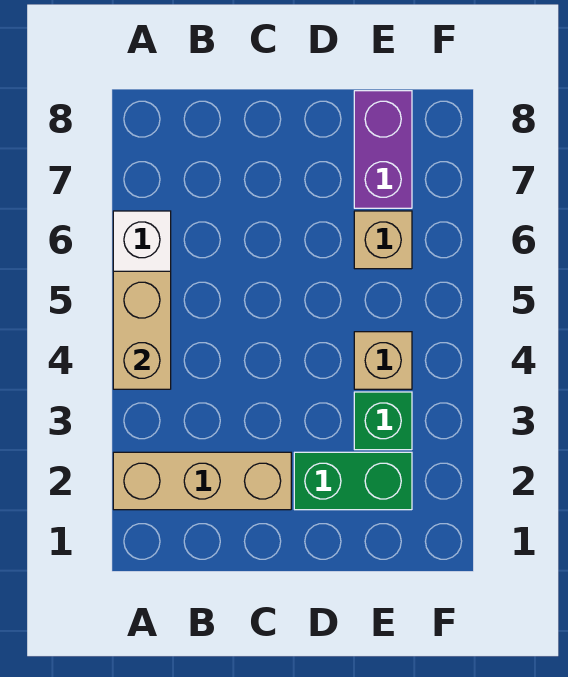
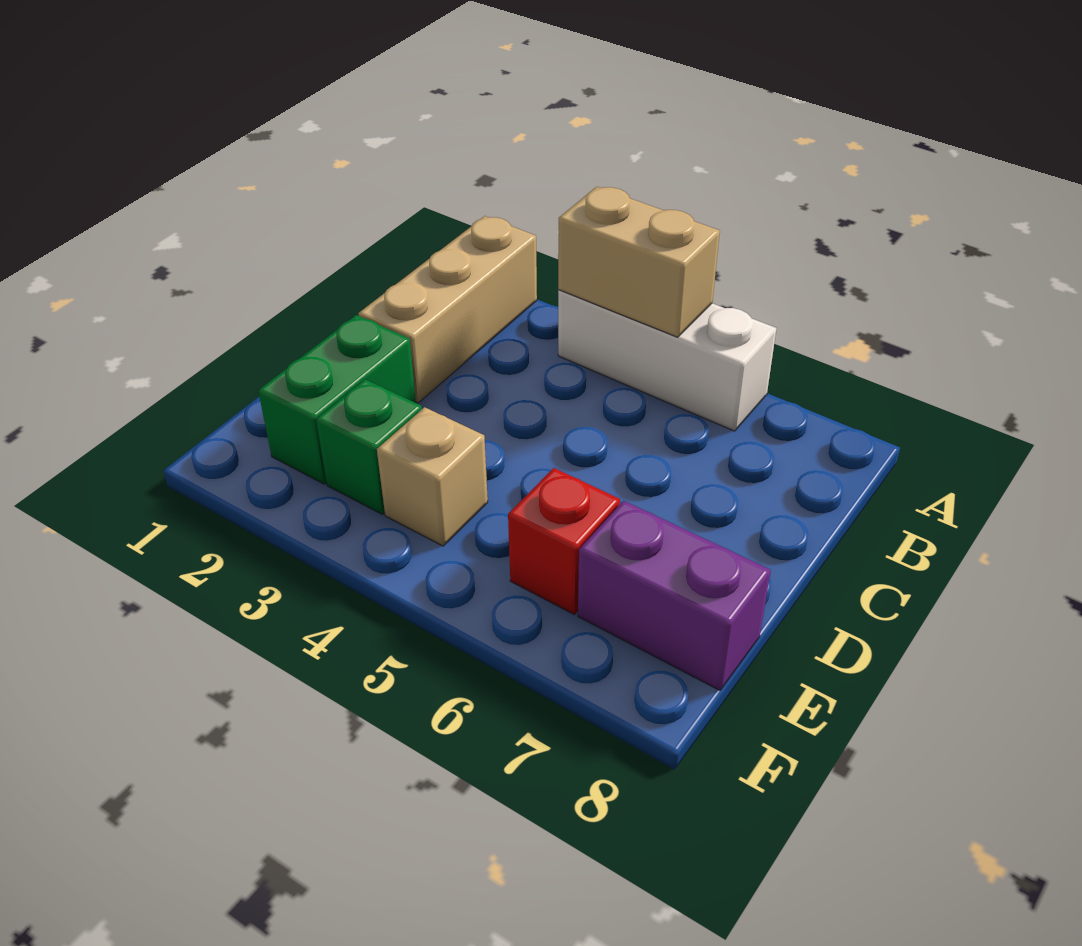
tan 1x1 brick [354,211,412,269] -> red 1x1 brick [508,468,620,615]

